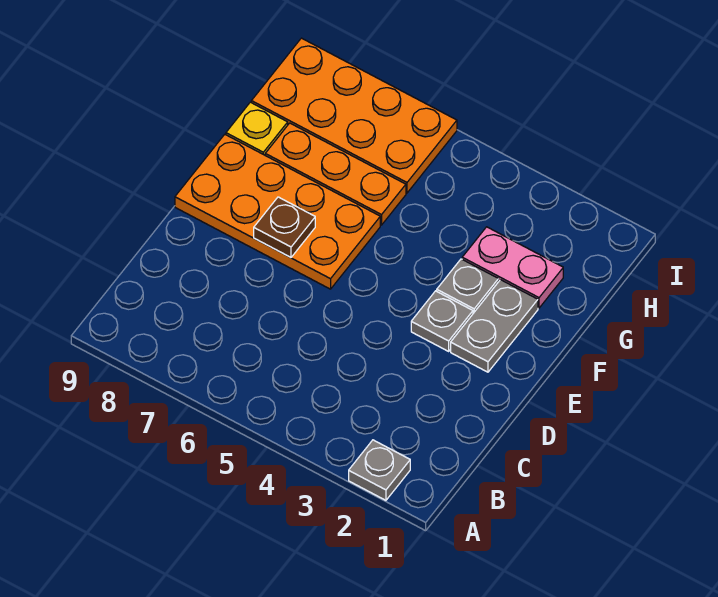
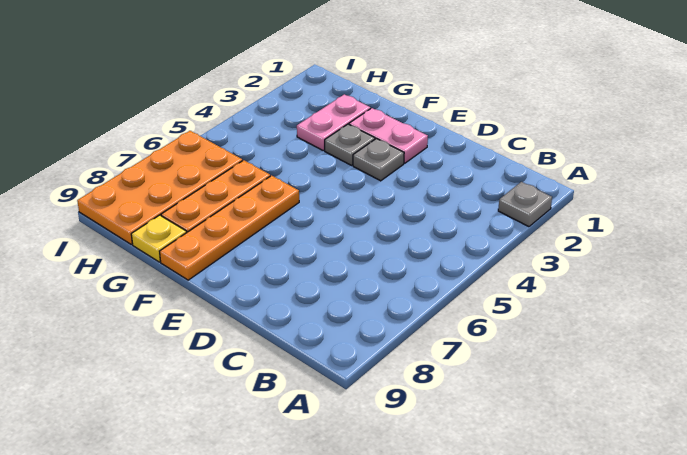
grey 1x2 plate [451,280,538,372] -> pink 1x2 plate [349,108,428,163]
orange 2x4 plate [175,135,380,289] -> orange 1x4 plate [160,176,299,280]
brown 1x1 plate [254,197,315,258] -> none

